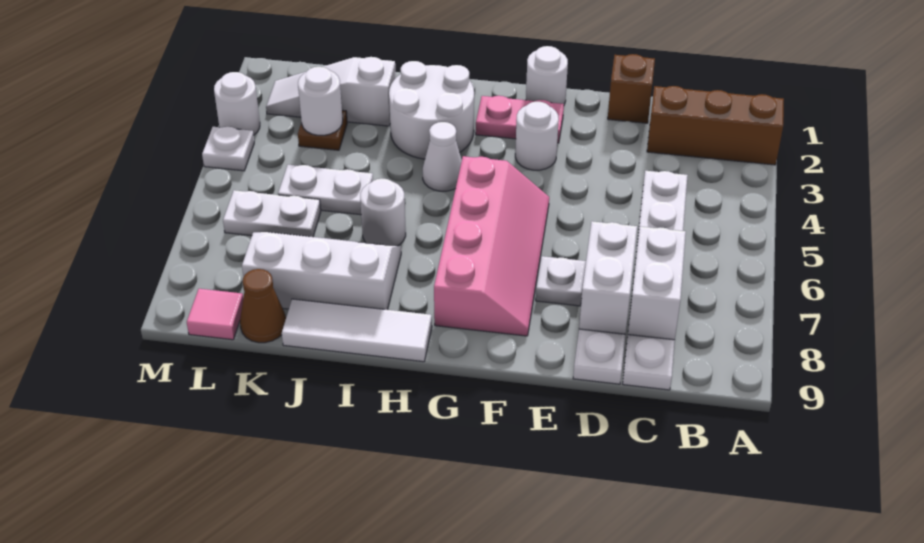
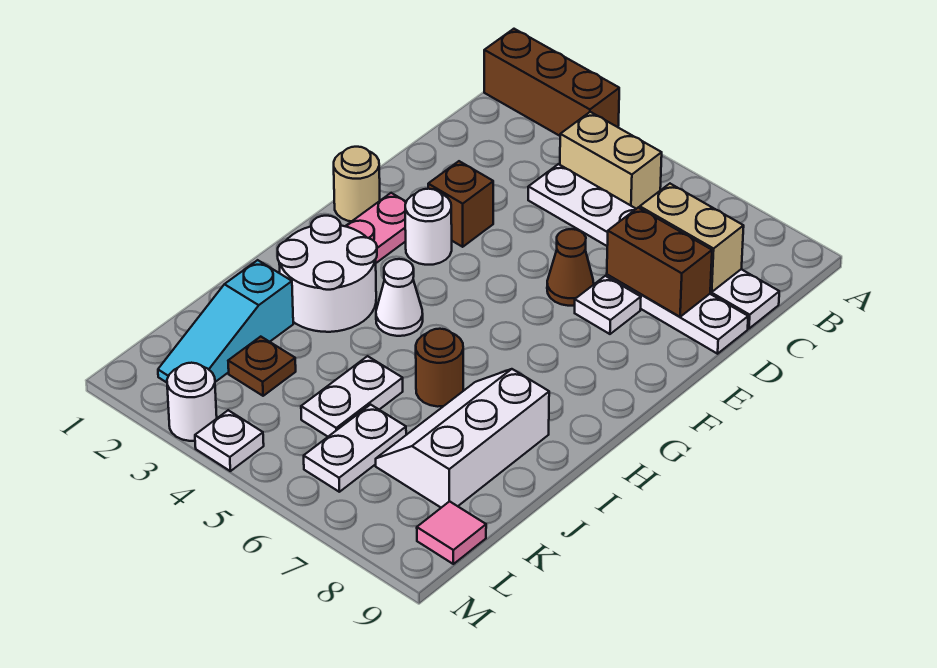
brown 1x3 brick [647,86,784,165] -> brown 1x3 brick turned to [484,29,619,136]
none -> tan 1x2 brick [560,112,662,209]
white 1x2 brick [628,226,686,340] -> tan 1x2 brick [640,184,744,292]
brown 1x1 brick [608,54,655,123] -> brown 1x1 brick moved to [428,161,493,247]
white 1x2 brick [579,221,637,334] -> brown 1x2 brick [607,208,712,317]
white 1x1 round brick [526,46,568,104] -> tan 1x1 round brick [334,147,380,222]
pink 2x4 slope [434,156,549,336] -> none
white 1x3 tile [282,299,432,362] -> none
white 1x1 round brick [360,179,406,246] -> brown 1x1 round brick [416,329,463,407]
white 1x3 slope [266,57,396,126] -> cyan 1x3 slope [158,260,293,383]
white 1x1 round brick [298,67,343,135] -> none
brown 1x1 cone [240,269,286,343] -> brown 1x1 cone moved to [547,229,594,306]

